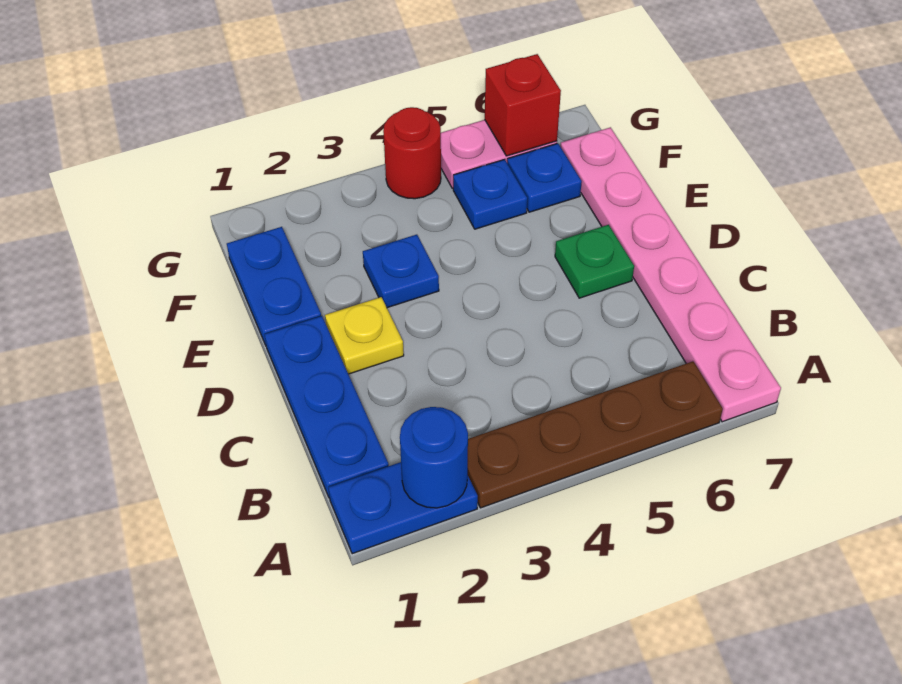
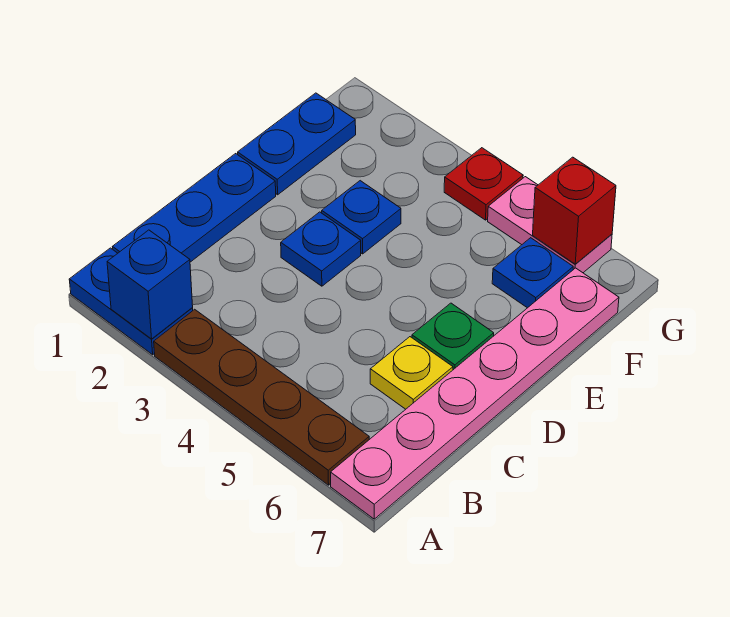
blue 1x1 round brick [400,407,468,508] -> blue 1x1 brick [107,230,193,339]
yellow 1x1 plate [325,297,404,374] -> yellow 1x1 plate moved to [370,337,453,409]
blue 1x1 plate [453,159,527,229] -> blue 1x1 plate moved to [281,212,361,286]
red 1x1 round brick [383,107,441,199] -> red 1x1 plate [444,148,523,220]

